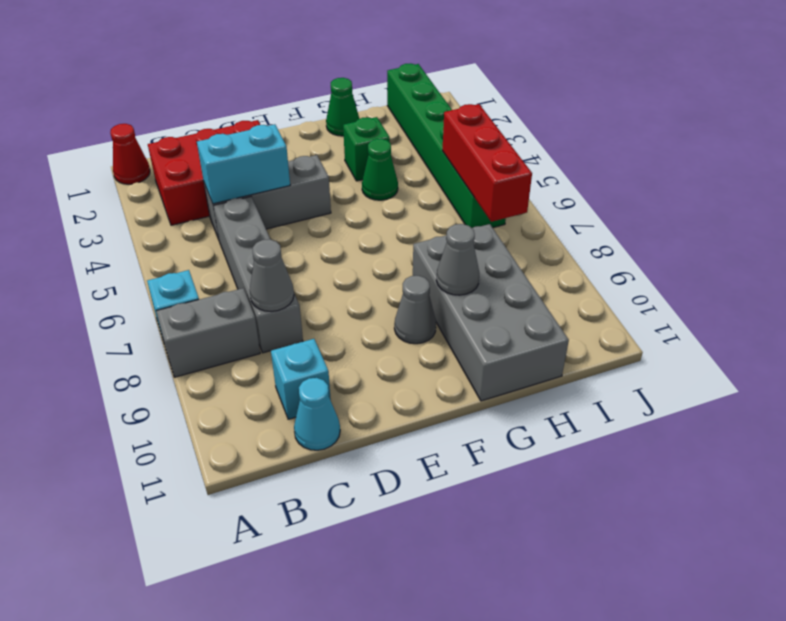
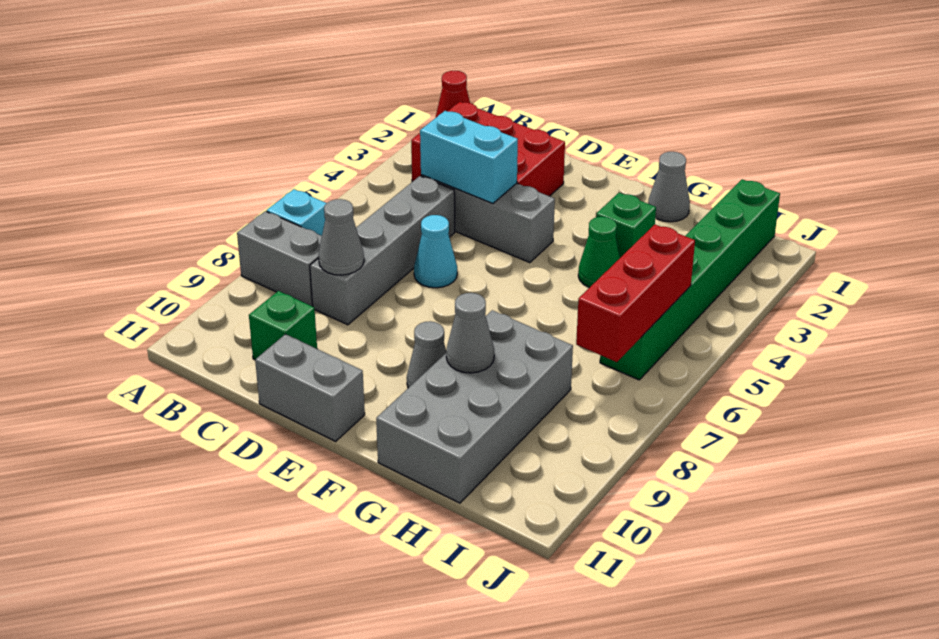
cyan 1x1 brick [271,339,331,419] -> green 1x1 brick [249,291,317,360]
cyan 1x1 cone [294,378,340,450] -> cyan 1x1 cone moved to [414,215,457,288]
none -> grey 1x2 brick [255,334,365,441]
green 1x1 cone [326,78,359,136] -> grey 1x1 cone [648,152,690,222]

